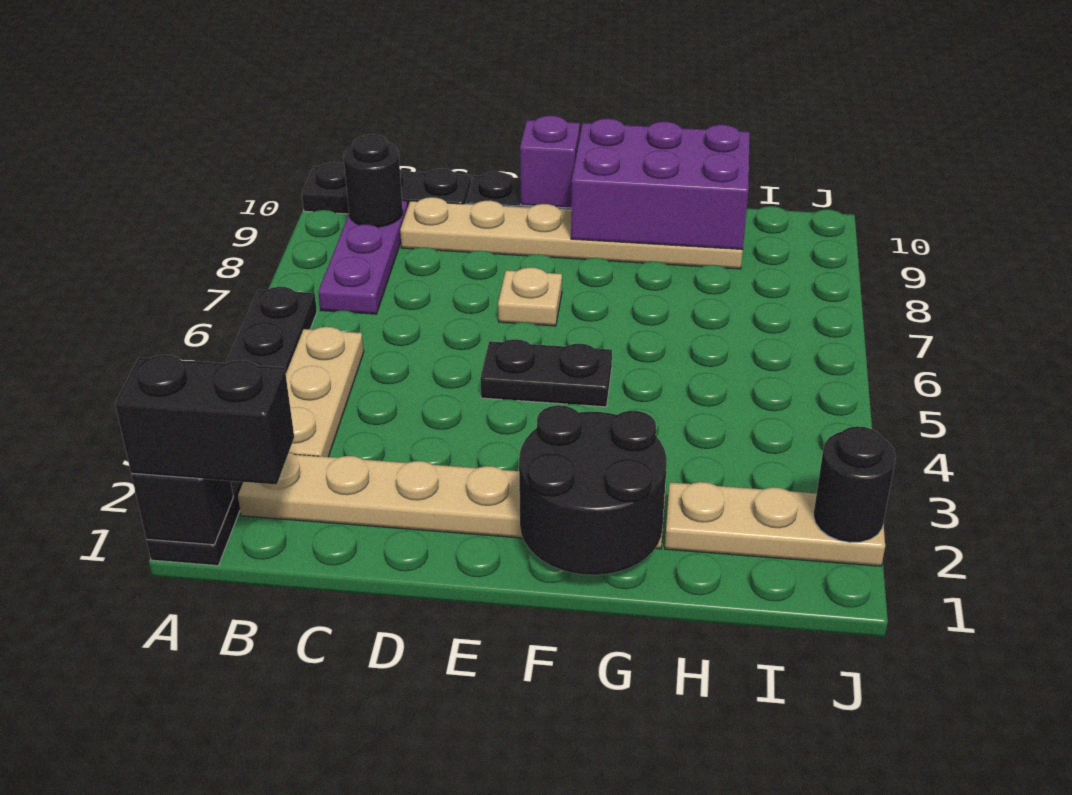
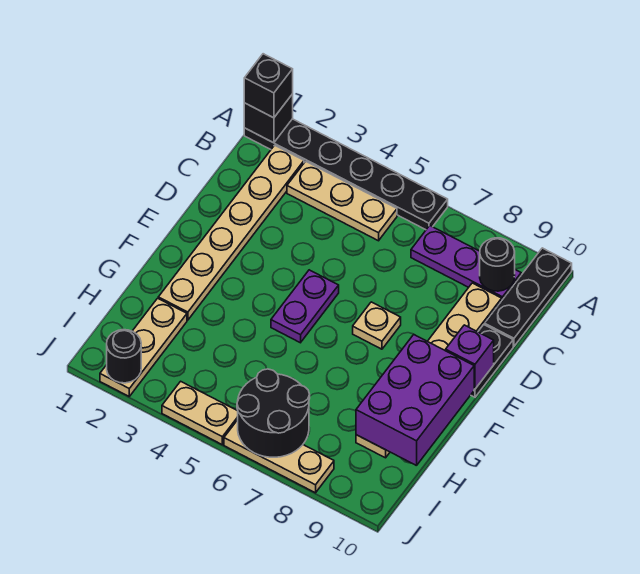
black 1x2 brick [115,355,294,485] -> black 1x1 brick [244,54,293,118]
black 1x2 plate [480,339,612,407] -> purple 1x2 plate [271,270,339,343]
black 2x2 round brick [519,405,667,575] -> black 2x2 round brick moved to [237,369,310,457]
none -> tan 1x2 plate [162,381,238,445]
none -> tan 1x3 plate [224,420,334,493]

